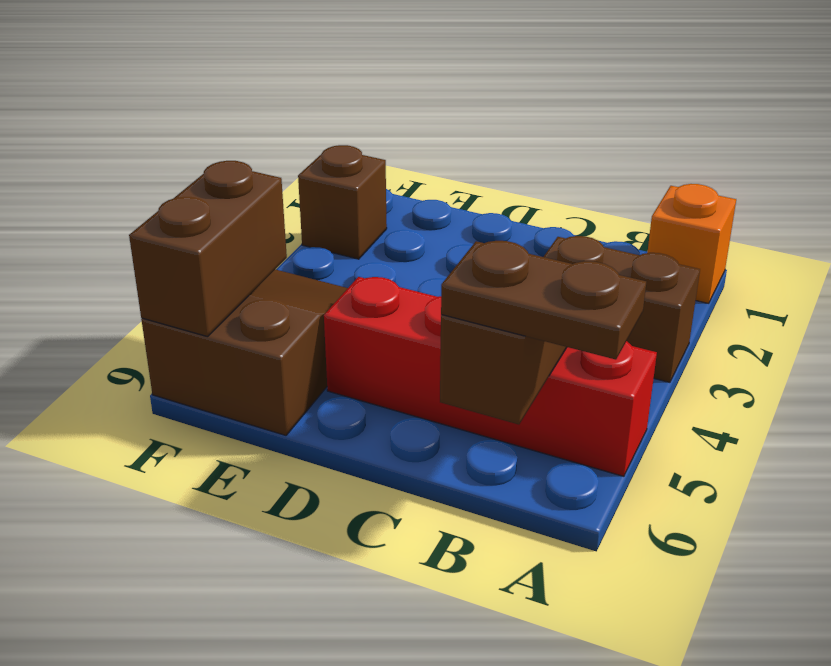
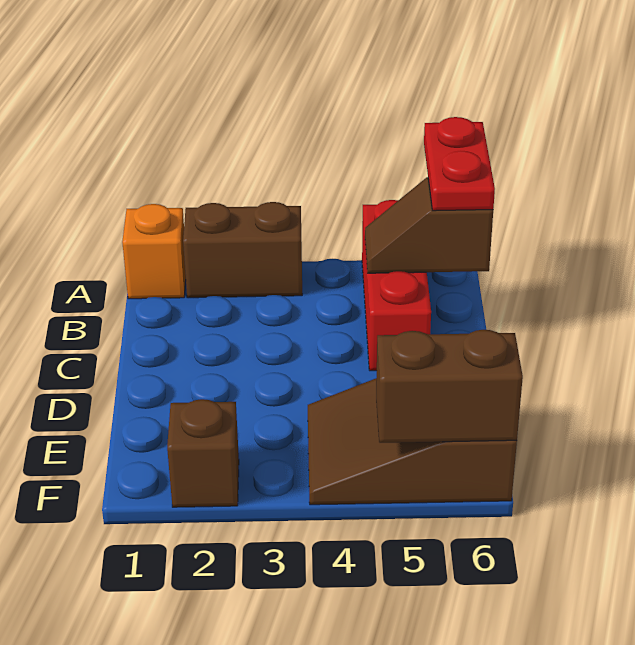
brown 1x2 brick [544,236,700,382] -> brown 1x2 brick turned to [183,202,302,298]
red 1x4 brick [324,277,657,476] -> red 1x3 brick [362,200,431,371]
brown 1x2 plate [441,241,646,359] -> red 1x2 plate [424,117,495,211]

